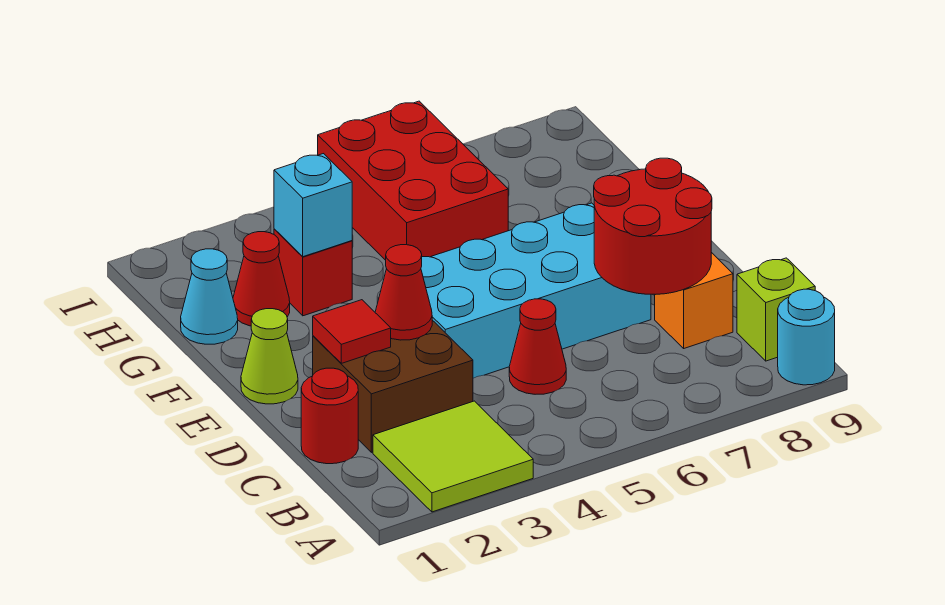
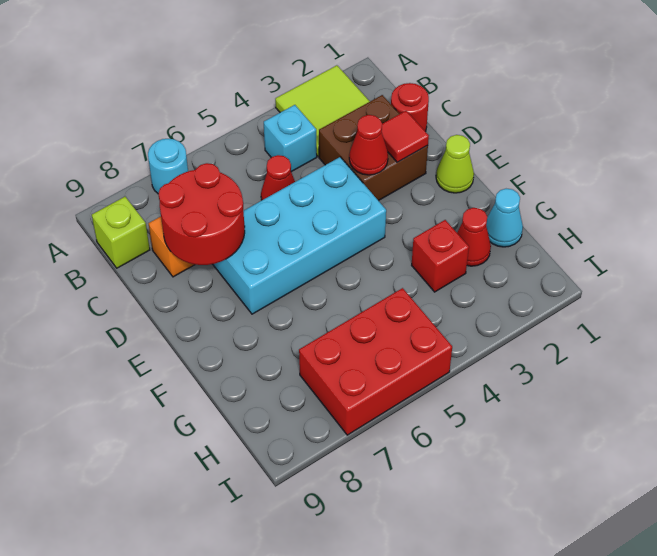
cyan 1x1 round brick [778,289,835,385] -> cyan 1x1 round brick moved to [148,139,188,194]
cyan 1x1 brick [274,154,352,257] -> cyan 1x1 brick moved to [264,105,317,172]
red 2x3 brick [318,101,508,260] -> red 2x3 brick turned to [299,288,452,435]

